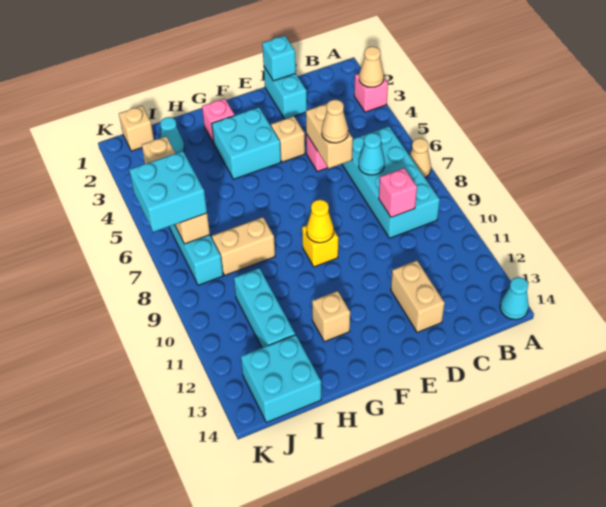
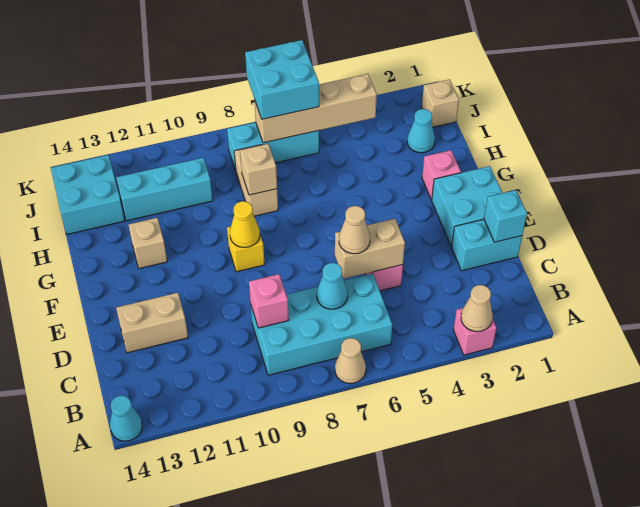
tan 1x1 brick [271,116,305,162] -> tan 1x1 brick moved to [240,144,277,195]
cyan 2x2 brick [212,107,281,179] -> cyan 2x2 brick moved to [432,166,502,247]

